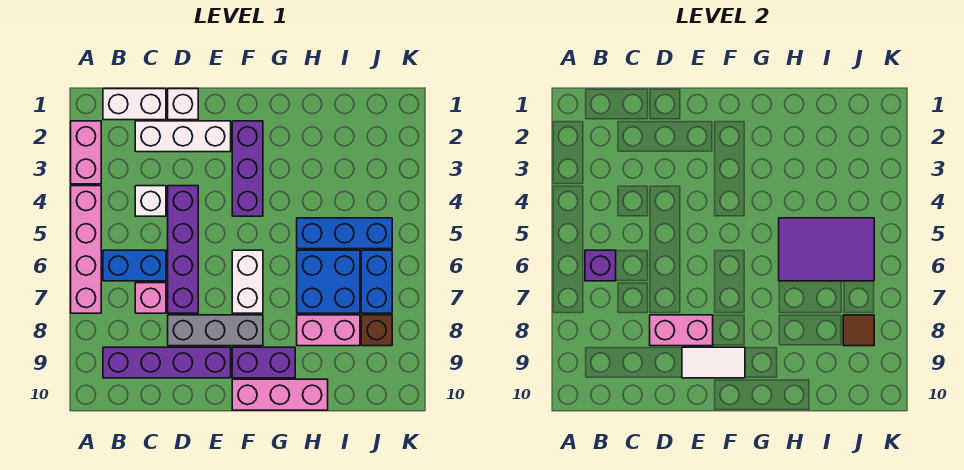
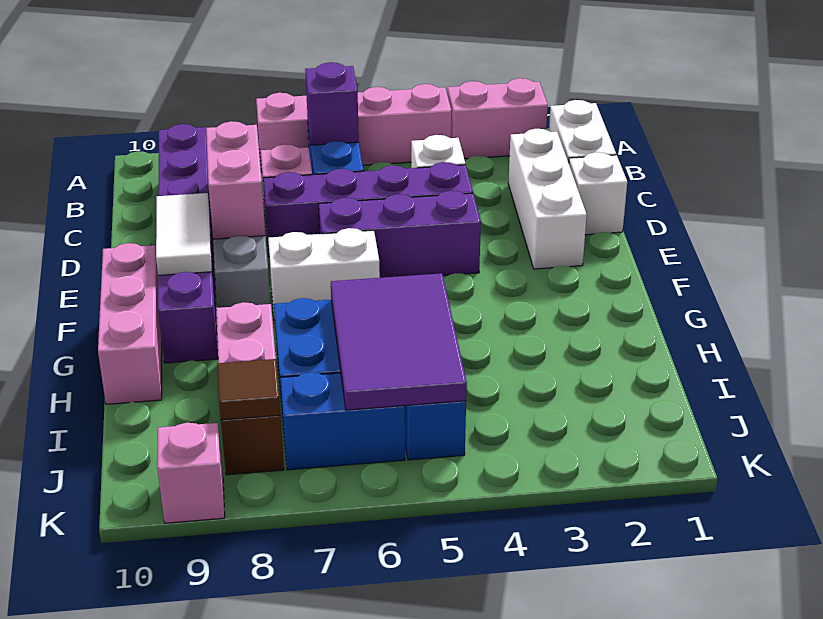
purple 1x3 brick [232,121,263,216] -> purple 1x3 brick moved to [319,191,481,278]
none -> pink 1x1 brick [157,423,225,523]

